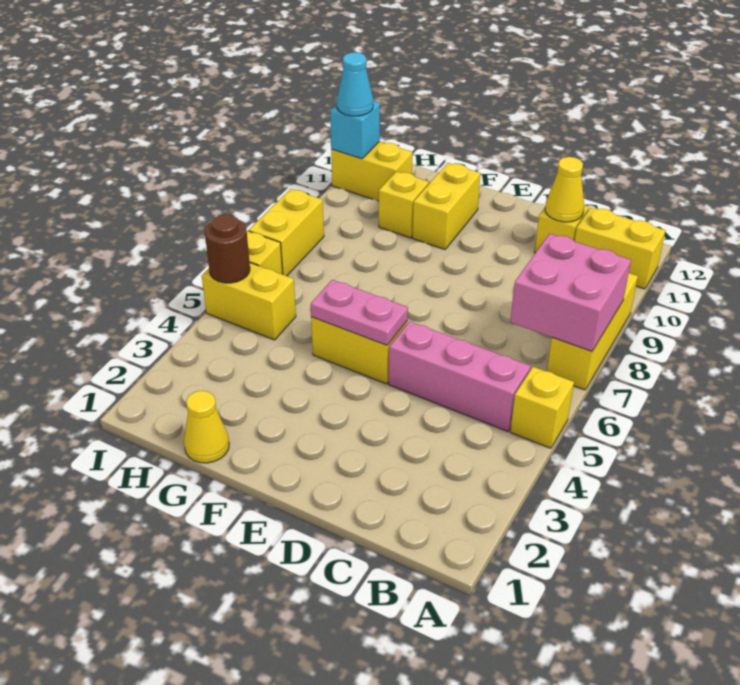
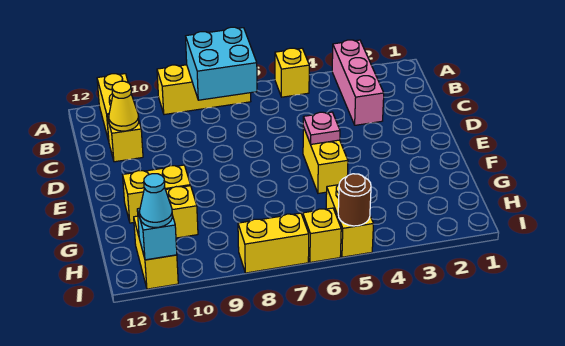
pink 2x2 brick [510,234,631,351] -> cyan 2x2 brick [186,27,257,100]
pink 1x3 brick [389,321,531,431] -> pink 1x3 brick moved to [332,40,384,125]
pink 1x2 plate [311,280,408,345] -> pink 1x1 plate [303,112,340,144]
yellow 1x1 cone [184,391,229,463] -> none

